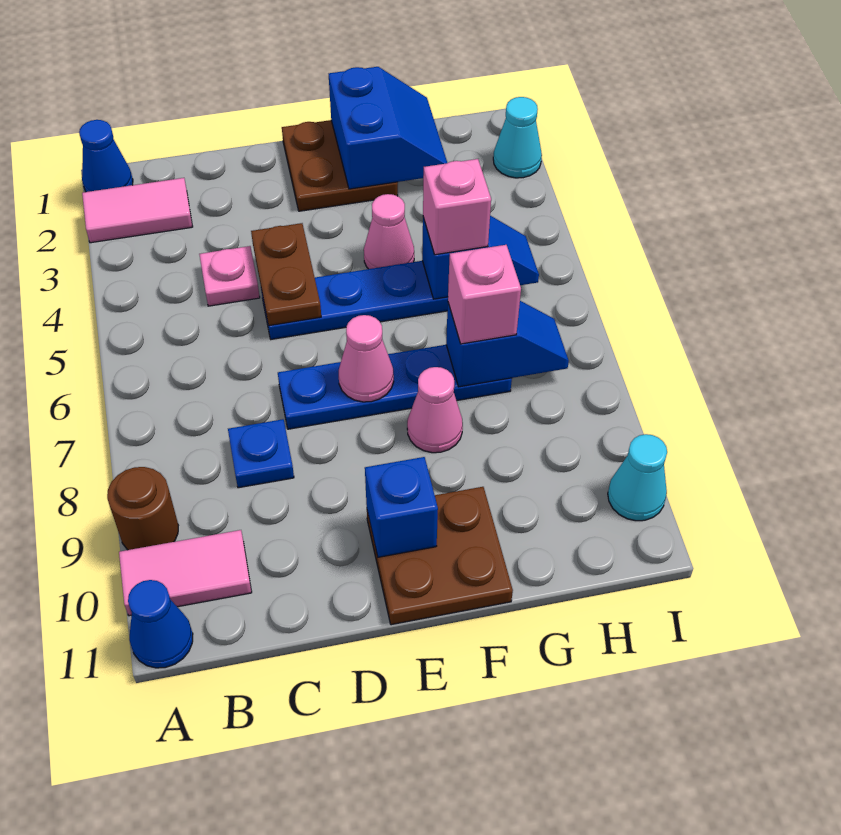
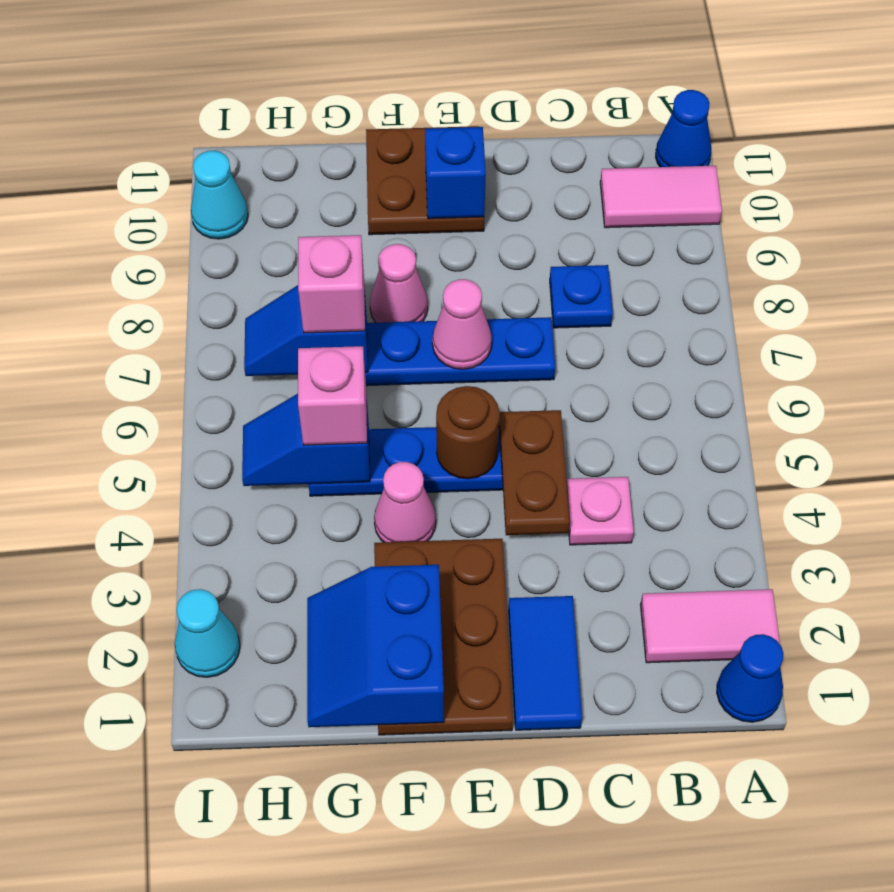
brown 1x1 round brick [107,467,178,550] -> brown 1x1 round brick moved to [436,386,499,479]
none -> blue 1x2 tile [509,596,582,730]
brown 2x2 plate [282,120,398,211] -> brown 2x3 plate [374,539,513,735]

